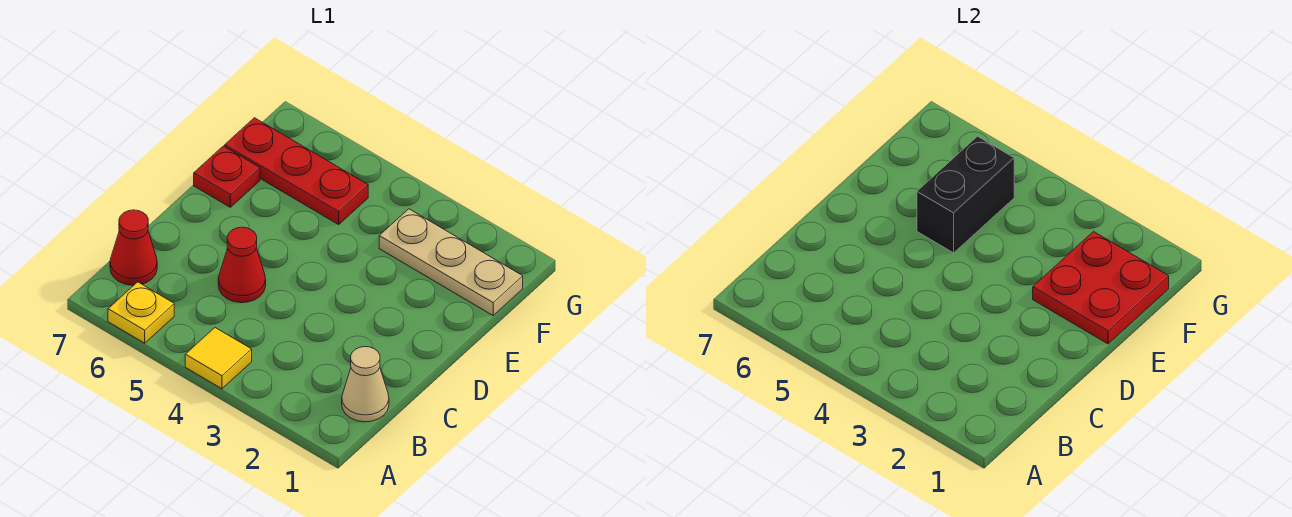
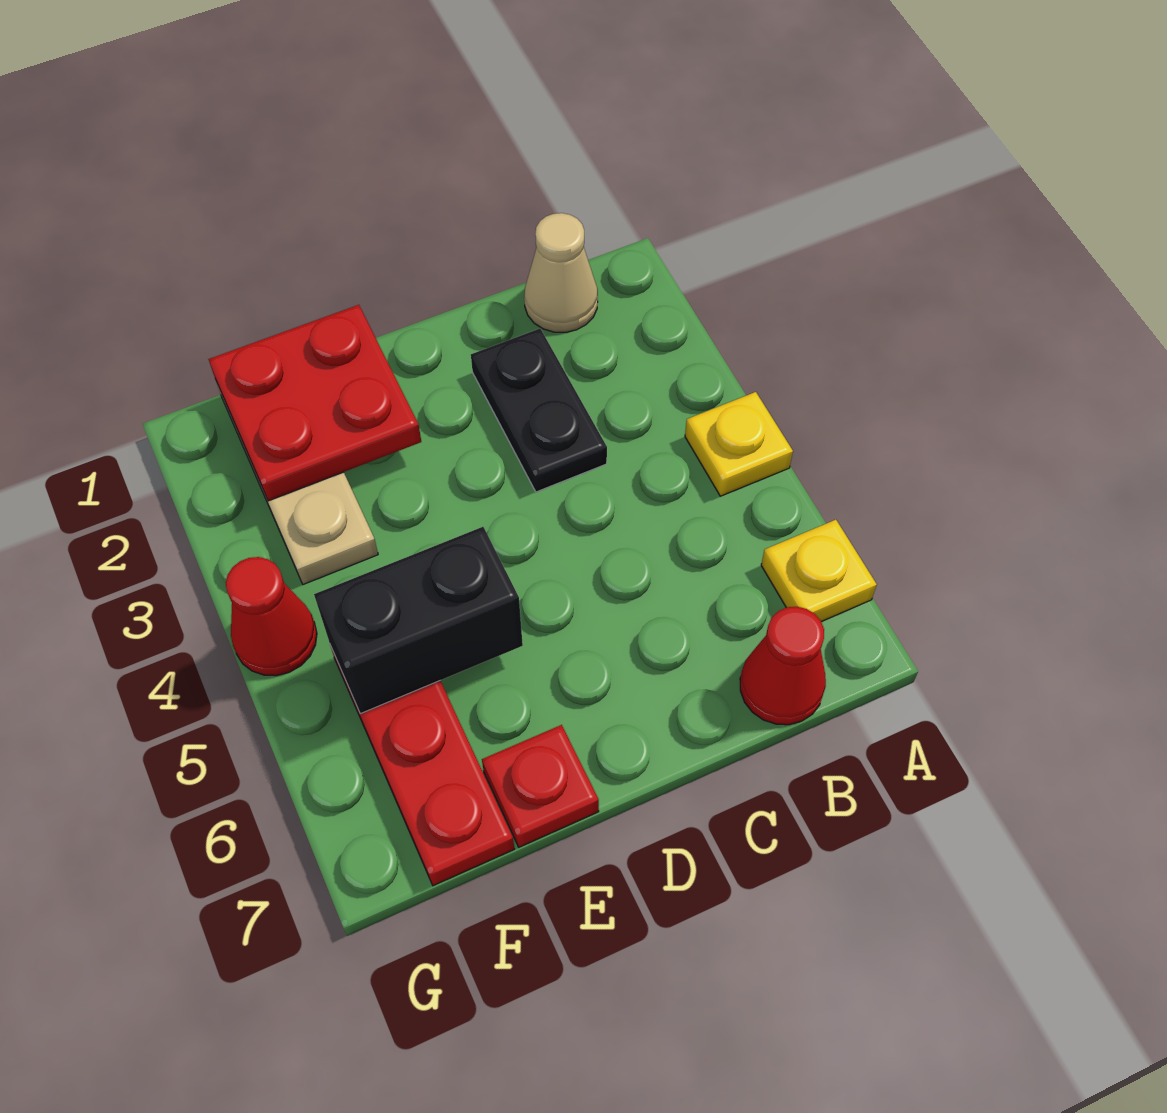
yellow 1x1 tile [185,328,252,389] -> yellow 1x1 plate [685,392,793,496]
none -> black 1x2 plate [471,329,607,492]
red 1x1 cone [218,227,266,303] -> red 1x1 cone moved to [226,557,317,676]

